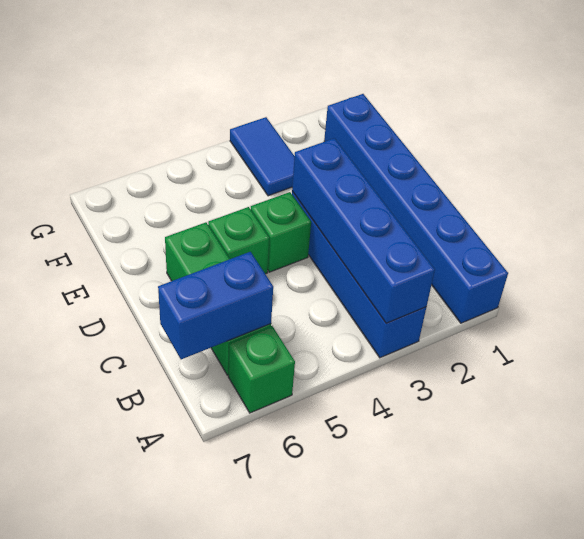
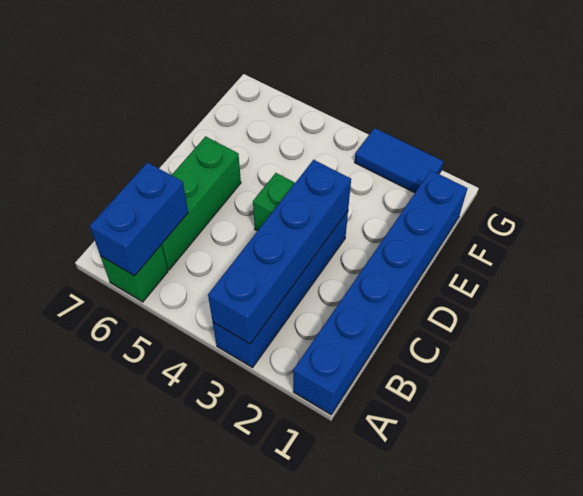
blue 1x2 brick [158,252,273,359] -> blue 1x2 brick turned to [90,162,188,276]
green 1x1 brick [208,207,269,274] -> none
blue 1x2 tile [230,117,295,196] -> blue 1x2 tile turned to [355,128,444,193]

